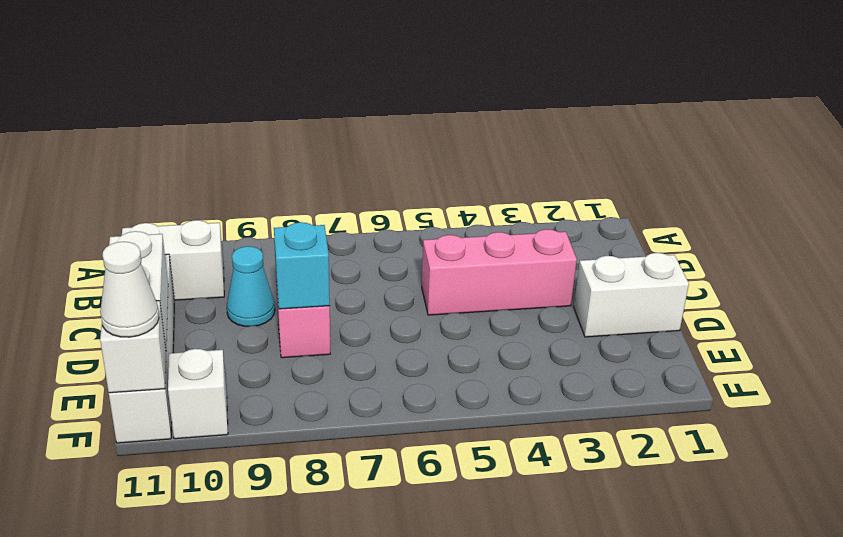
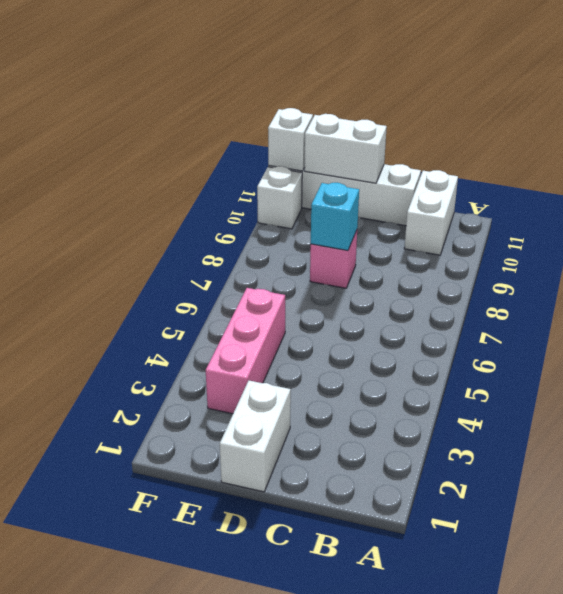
pink 1x3 brick [422,229,577,315] -> pink 1x3 brick moved to [206,288,285,414]
cyan 1x1 cone [227,246,275,326] -> none
white 1x1 cone [100,242,159,337] -> none

